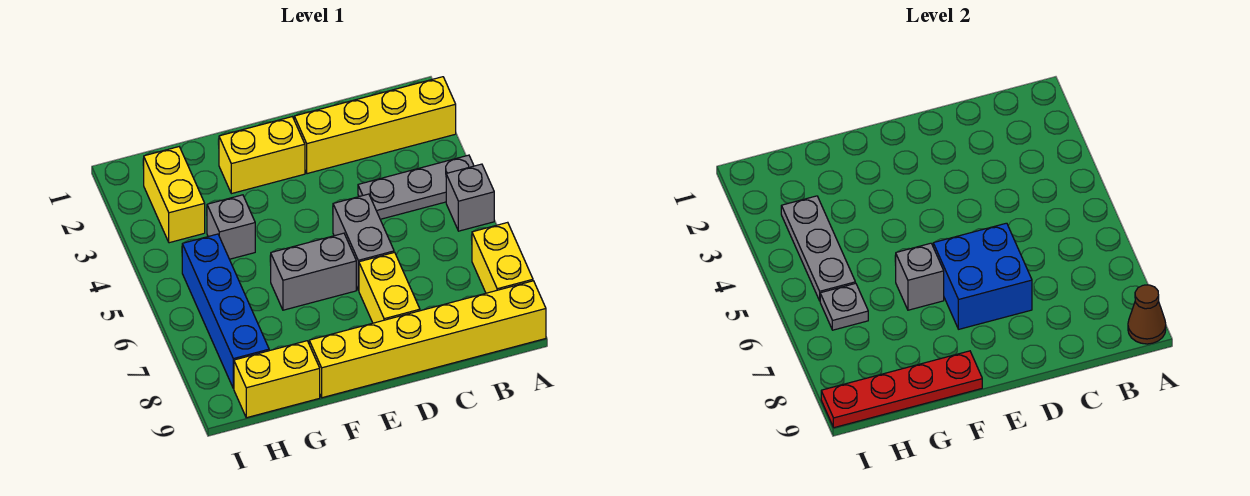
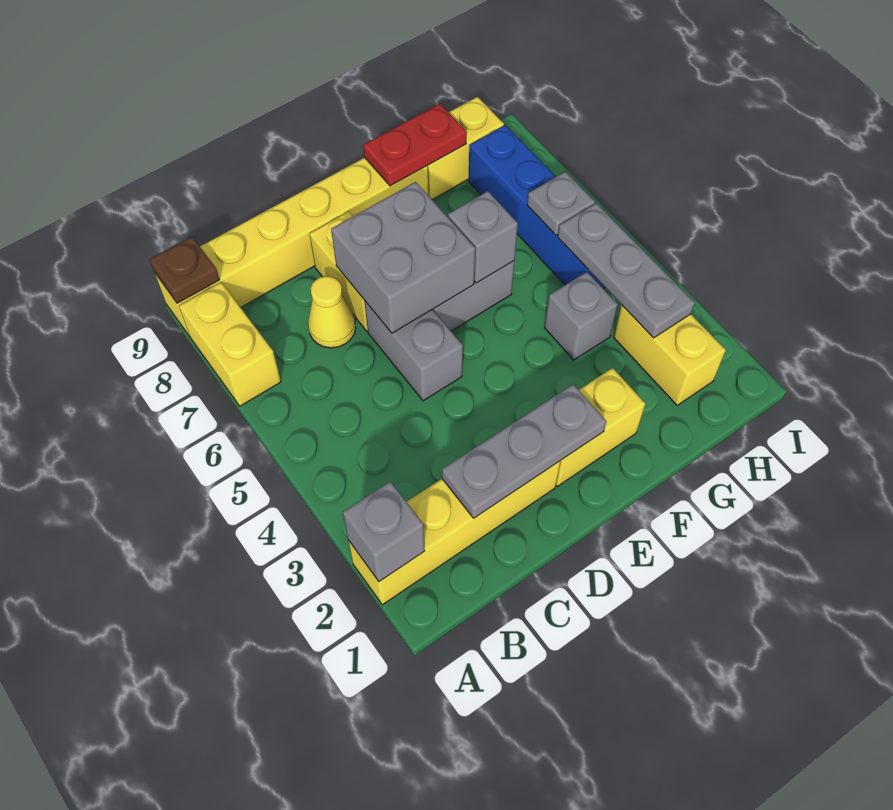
grey 1x3 plate [358,155,474,219] -> grey 1x3 plate moved to [442,384,606,518]
grey 1x1 brick [446,164,494,231] -> grey 1x1 brick moved to [343,482,425,581]
brown 1x1 cone [1128,285,1166,344] -> brown 1x1 plate [149,237,220,303]
none -> yellow 1x1 cone [308,276,356,348]
blue 2x2 brick [933,223,1032,329] -> grey 2x2 brick [331,182,475,333]
red 1x4 plate [821,351,982,428] -> red 1x2 plate [363,104,466,186]

